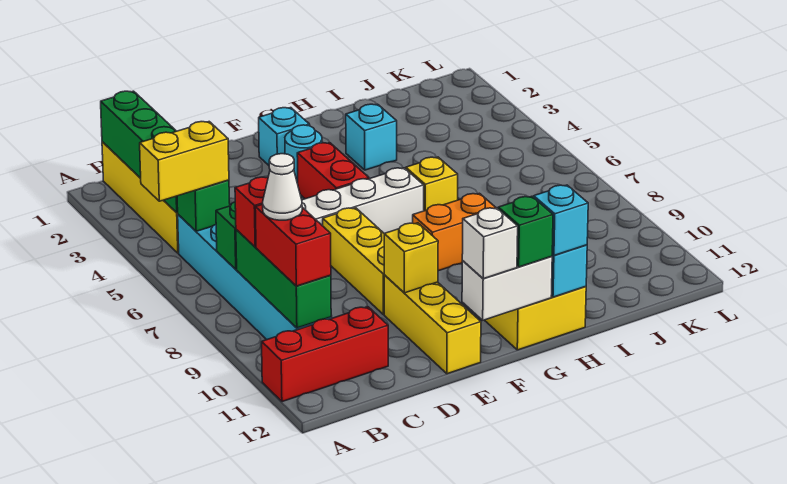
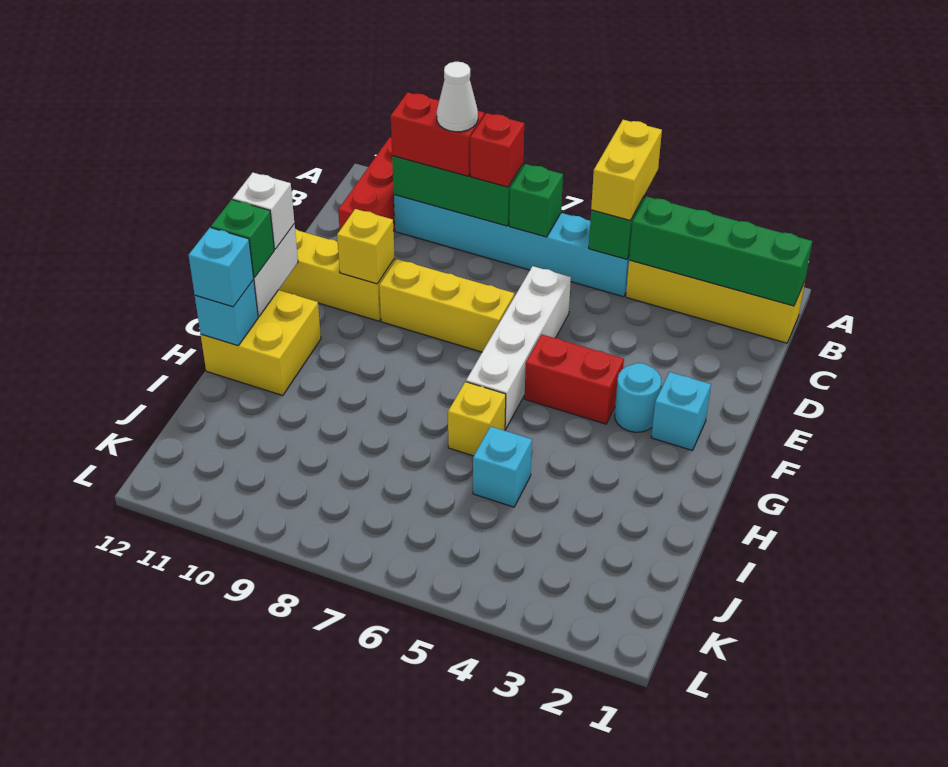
orange 1x2 brick [413,193,496,271] -> none
cyan 1x1 brick [346,104,397,170] -> cyan 1x1 brick moved to [473,426,532,507]

